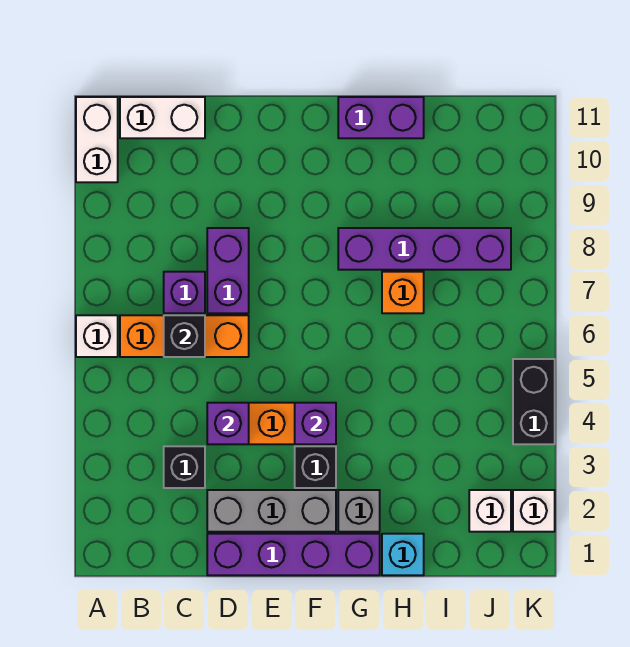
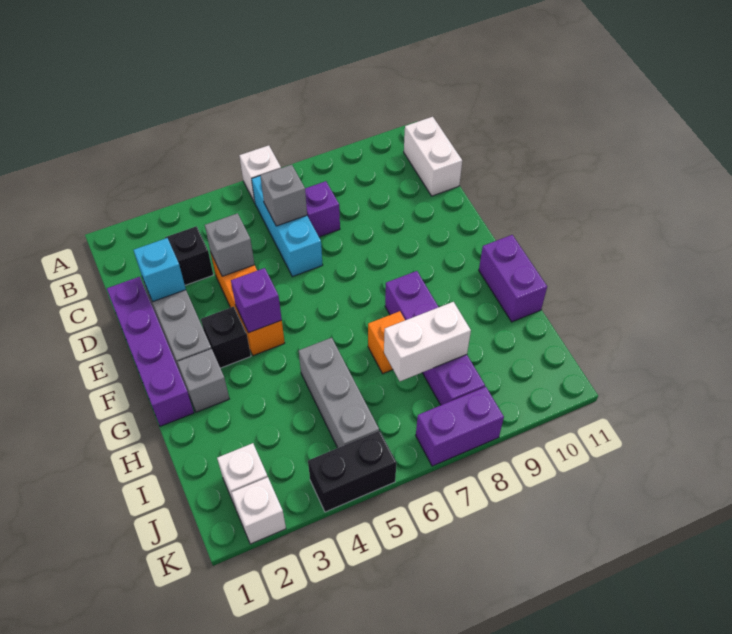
white 1x2 brick [76,97,118,182] -> white 1x2 brick moved to [384,302,471,381]
orange 1x3 brick [120,315,249,357] -> cyan 1x3 brick [252,176,323,277]
black 1x1 brick [164,315,205,357] -> grey 1x1 brick [260,165,307,226]
purple 1x1 brick [207,403,249,444] -> grey 1x1 brick [205,213,255,276]
purple 1x2 brick [207,228,249,313] -> purple 1x2 brick moved to [416,387,504,466]
cyan 1x1 brick [382,534,424,575] -> cyan 1x1 brick moved to [134,238,186,302]
none -> grey 1x3 brick [299,338,379,448]

